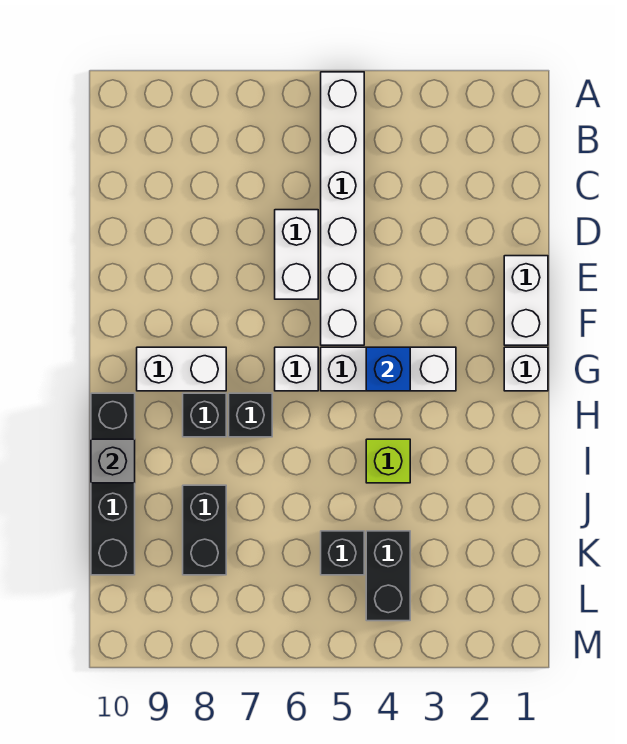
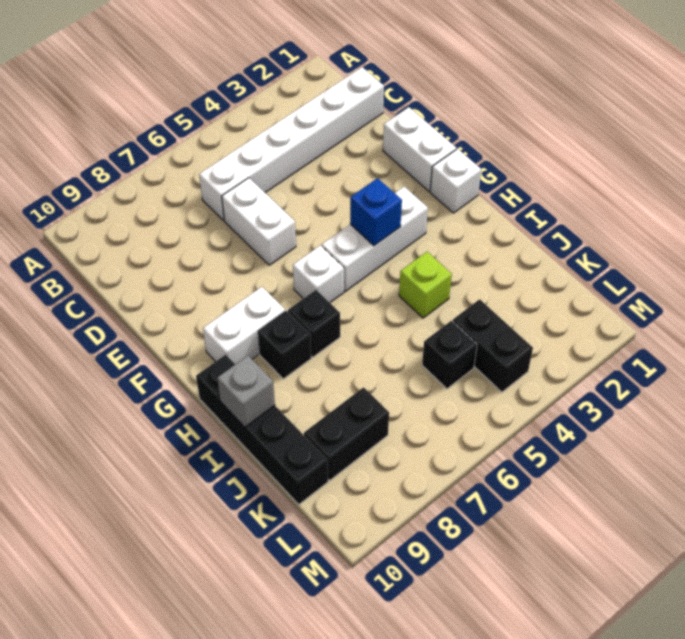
white 1x6 brick [321,72,364,345] -> white 1x6 brick turned to [199,67,384,220]
black 1x2 brick [183,485,226,575] -> black 1x2 brick turned to [304,387,389,480]

